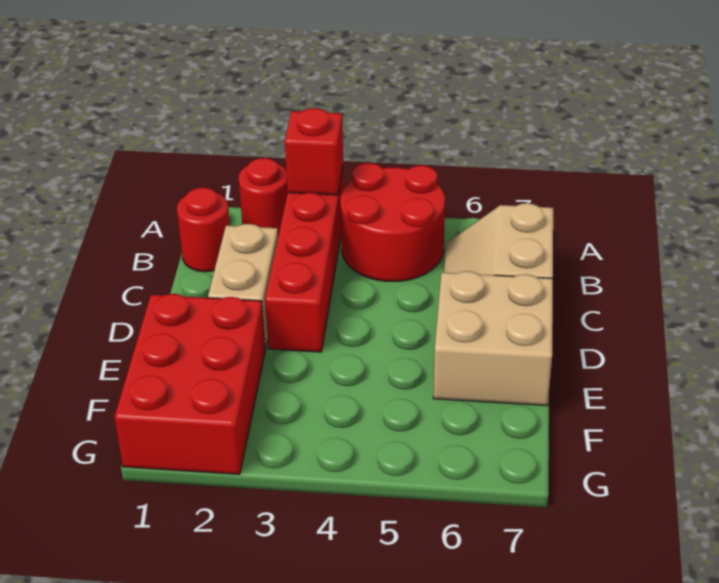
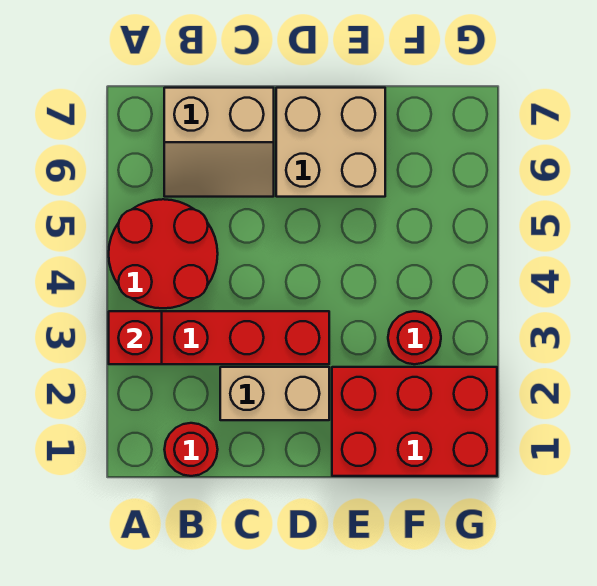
red 1x1 round brick [239,158,288,236] -> red 1x1 round brick moved to [388,311,441,364]

